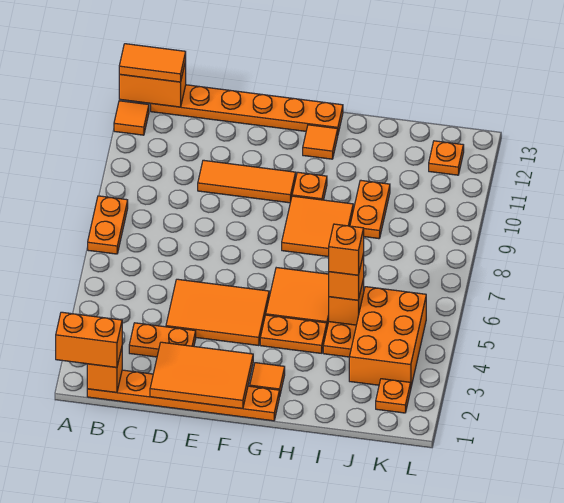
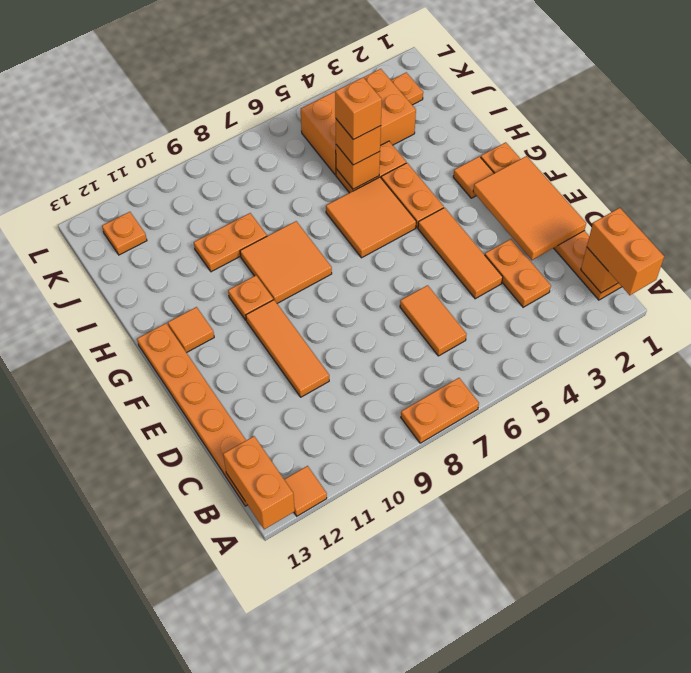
orange 1x2 tile [119,44,186,82] -> orange 1x2 tile moved to [400,285,467,356]
orange 2x3 tile [166,279,269,346] -> orange 1x3 tile [418,208,503,299]

